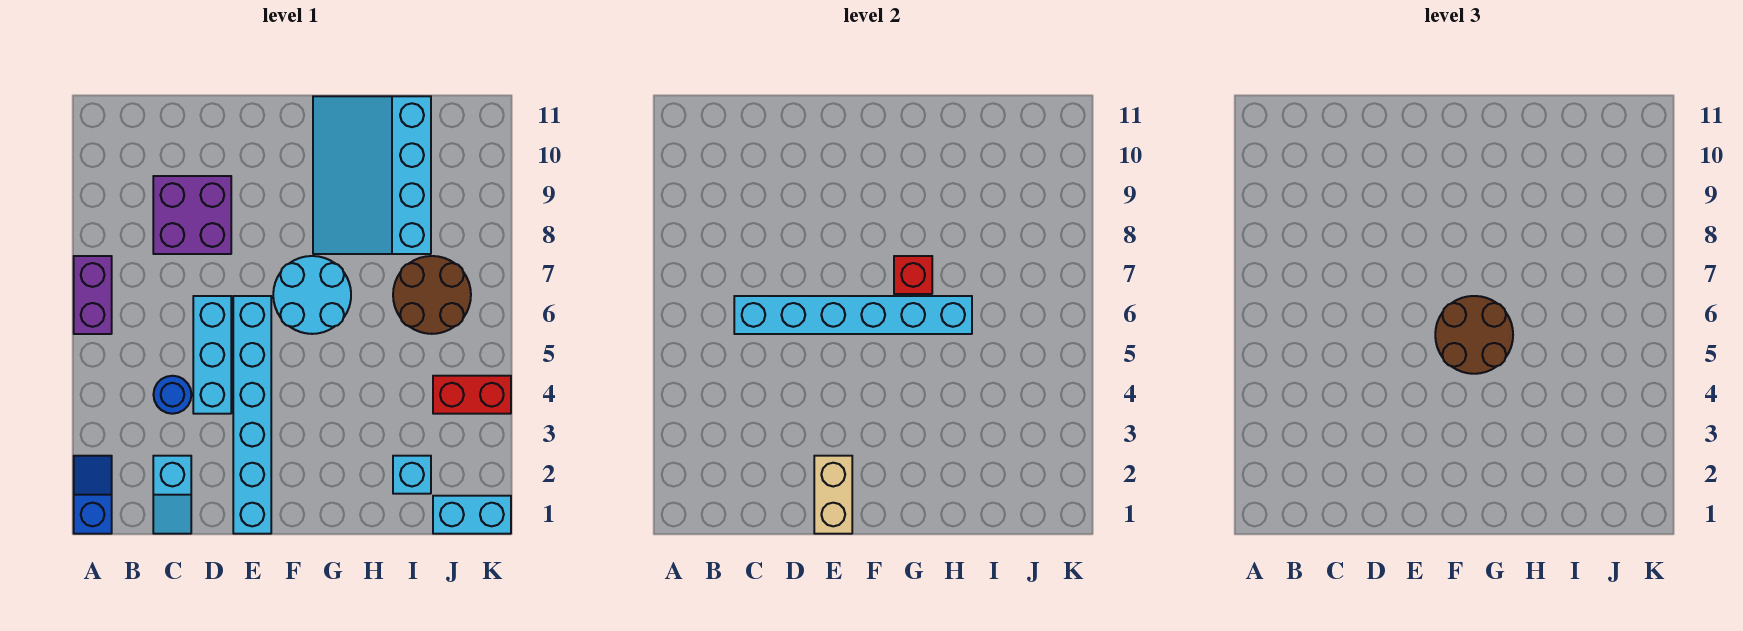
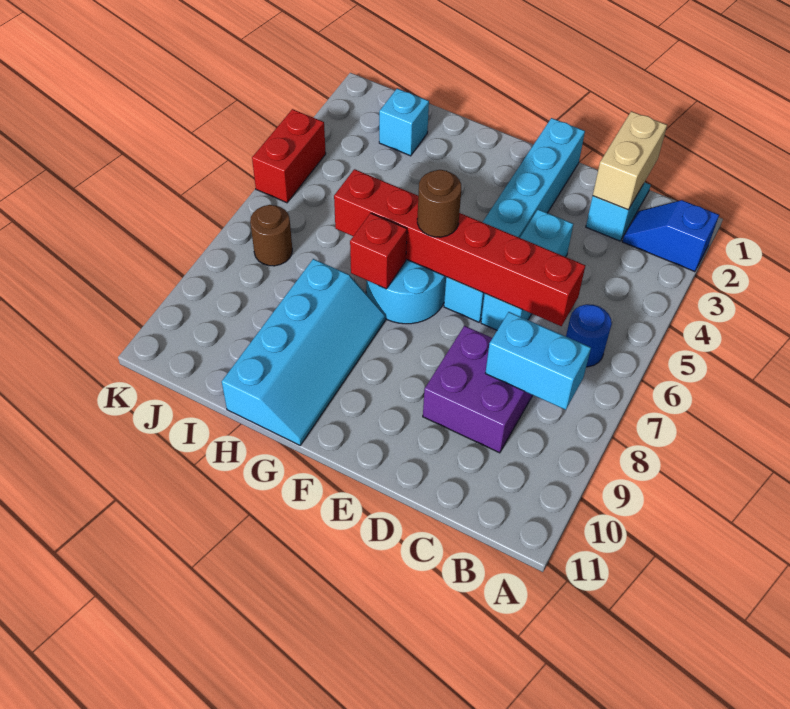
blue 1x2 slope [74,456,112,534] -> blue 1x2 slope turned to [622,200,719,272]
purple 1x2 brick [74,256,112,334] -> none
blue 1x1 round brick [153,376,191,414] -> blue 1x1 round brick moved to [566,304,612,367]
cyan 1x6 brick [734,296,972,334] -> red 1x6 brick [334,169,585,326]
tan 1x2 brick [814,456,852,534] -> tan 1x2 brick moved to [593,111,667,210]
brown 2x2 round brick [1435,296,1513,374] -> brown 1x1 round brick [417,170,461,237]
cyan 3x4 slope [313,96,431,254] -> cyan 2x4 slope [222,259,385,445]
brown 2x2 round brick [393,256,471,334] -> brown 1x1 round brick [250,205,292,266]
cyan 1x2 brick [433,496,511,534] -> cyan 1x2 brick moved to [485,312,591,410]
red 1x2 brick [433,376,511,414] -> red 1x2 brick turned to [252,109,326,203]

